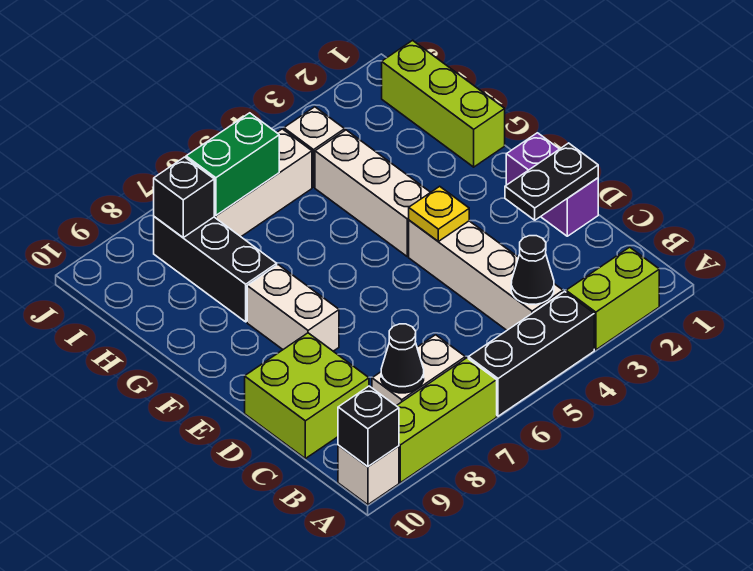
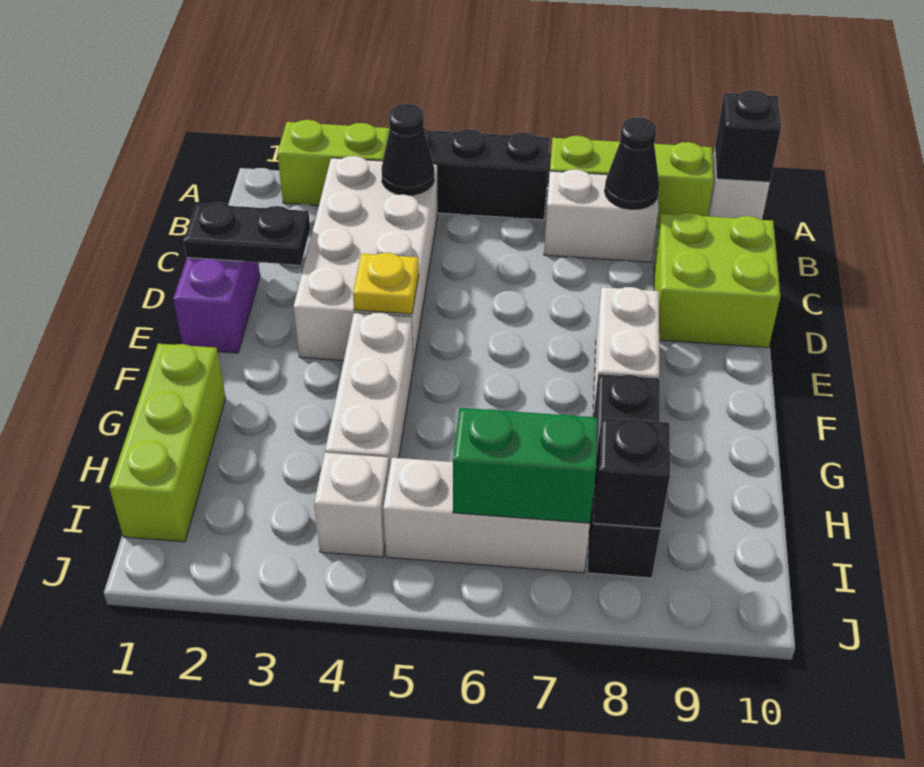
white 1x4 brick [409,220,563,330] -> white 2x4 brick [294,156,438,365]

